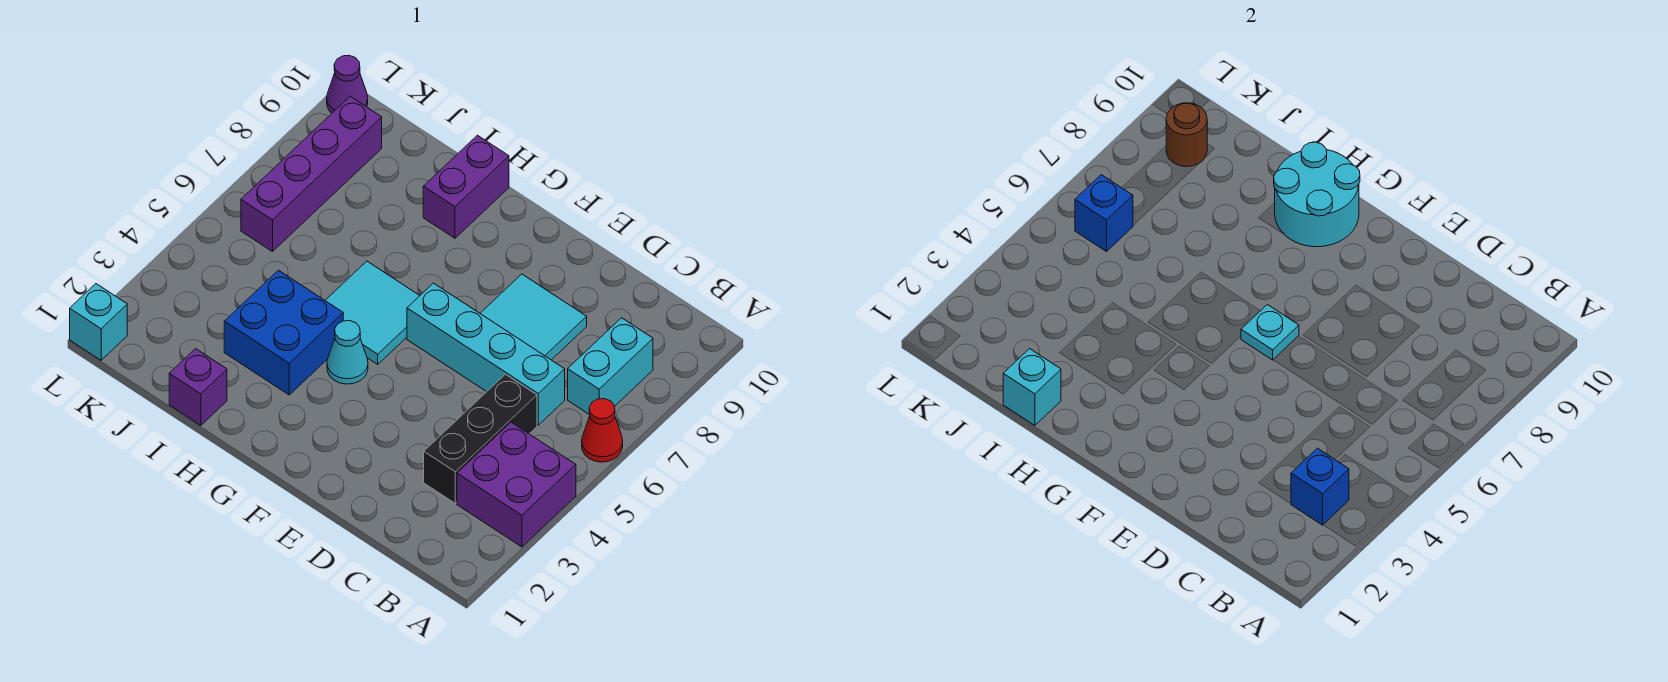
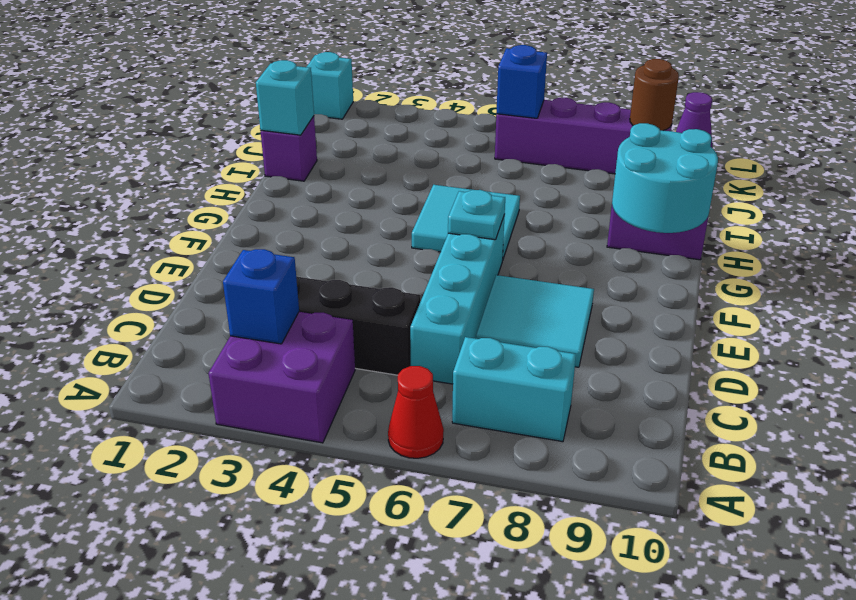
cyan 1x1 cone [327,321,368,384] -> none
blue 2x2 brick [224,270,343,395] -> none

